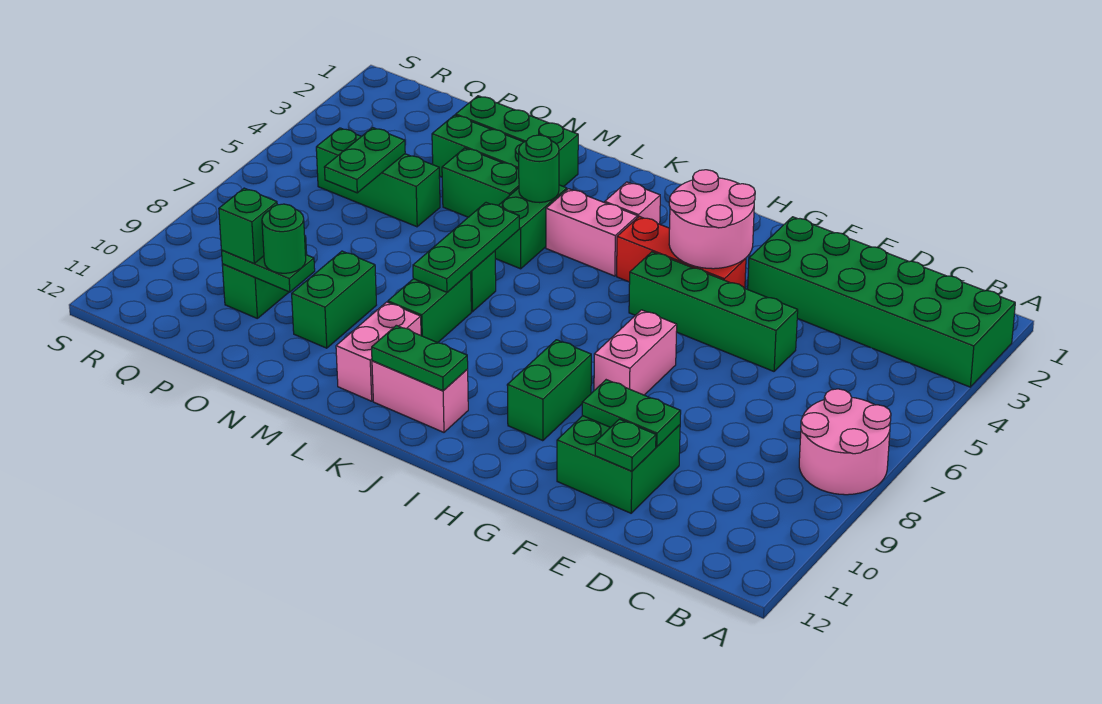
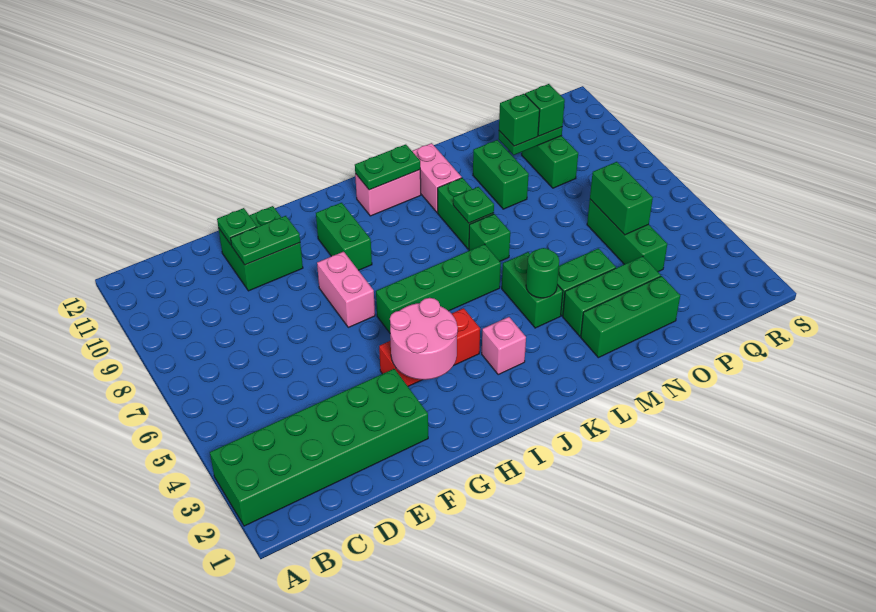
pink 2x2 round brick [799,389,891,495] -> none
green 1x4 brick [629,252,798,371] -> green 1x4 brick moved to [376,244,501,333]
pink 1x2 brick [546,189,637,276] -> none
green 1x3 plate [413,203,519,292] -> green 1x1 plate [453,187,494,223]
green 1x3 brick [316,128,440,227] -> green 1x3 brick turned to [587,199,667,272]
green 1x1 round brick [262,204,306,273] -> green 1x1 brick [499,94,540,146]
green 1x2 plate [324,128,405,193] -> green 1x2 brick [590,162,653,235]

